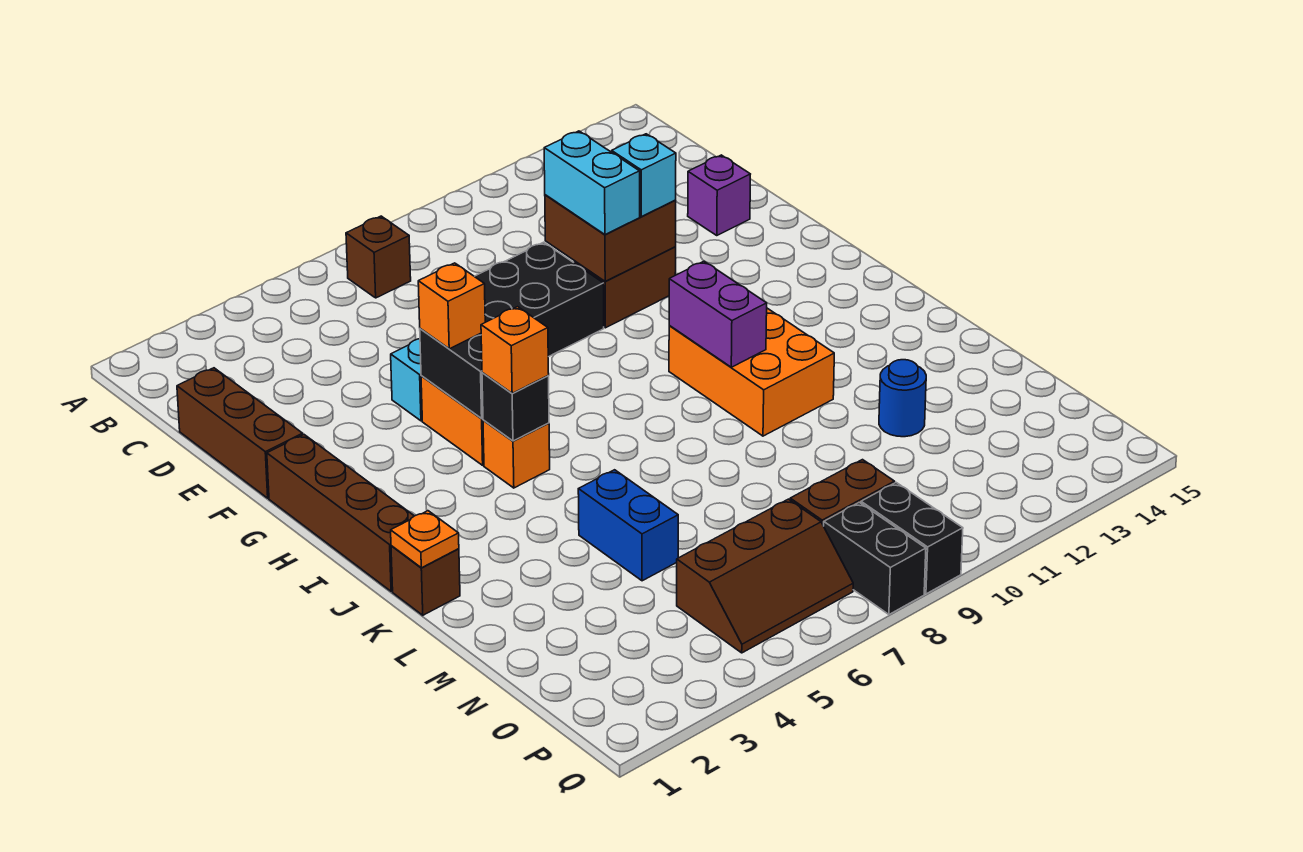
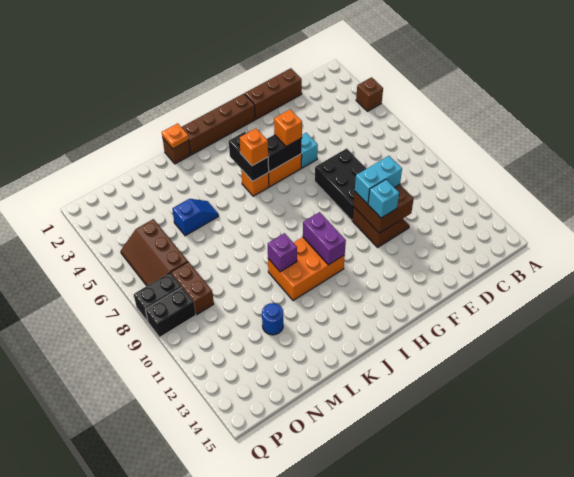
brown 1x1 brick [346,216,411,298] -> brown 1x1 brick moved to [356,77,383,111]
purple 1x1 brick [688,155,750,236] -> purple 1x1 brick moved to [268,233,297,272]
black 1x1 brick [482,373,549,441] -> black 1x2 brick [229,132,269,181]
purple 1x2 brick [669,261,767,367] -> purple 1x2 brick turned to [303,212,346,265]
blue 1x2 brick [578,470,678,581] -> blue 1x2 slope [172,199,219,236]

